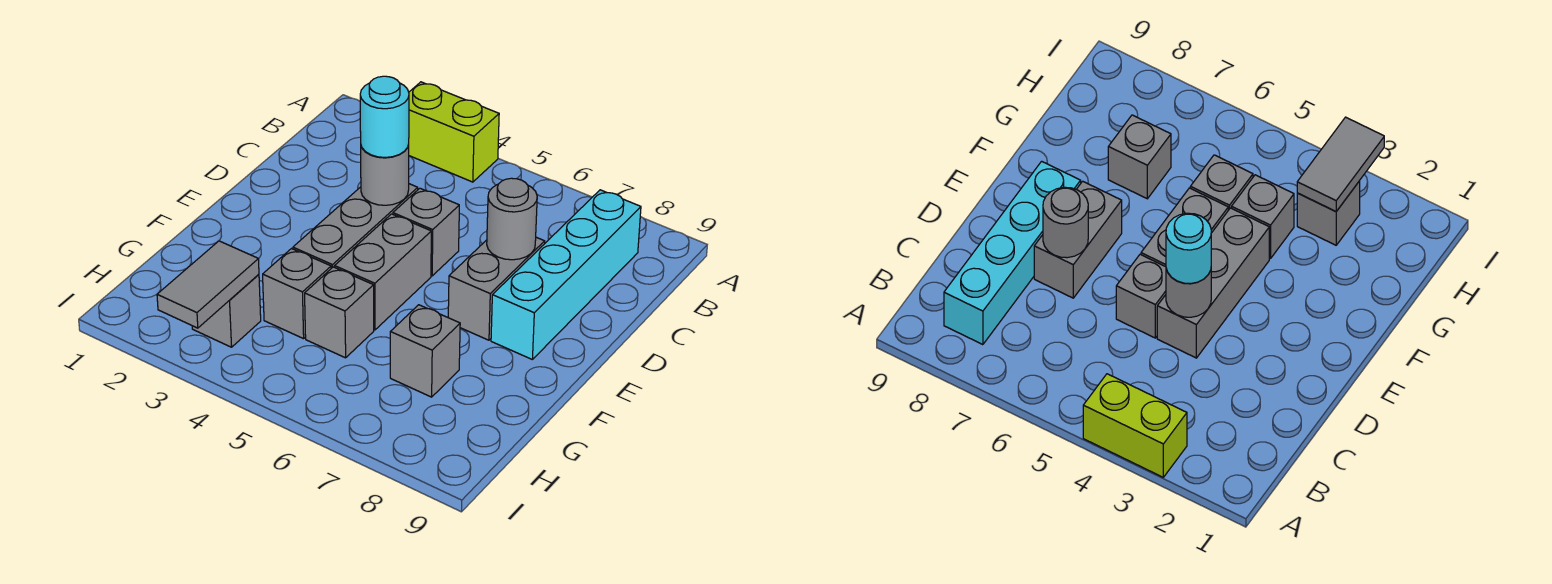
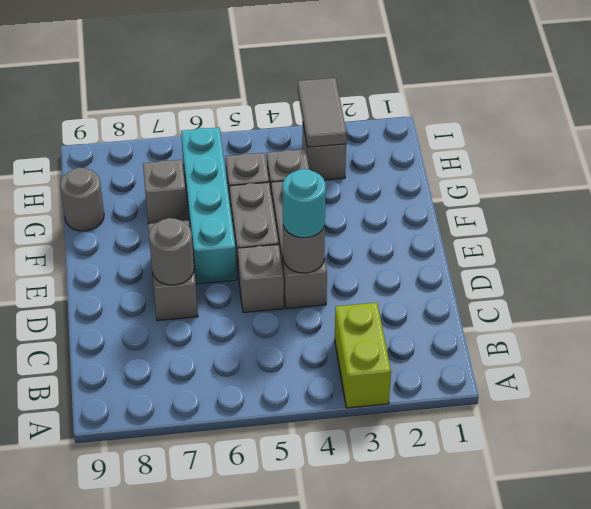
lime 1x2 brick [408,82,499,182] -> lime 1x2 brick turned to [335,303,391,408]
cyan 1x4 brick [491,190,641,359] -> cyan 1x4 brick moved to [181,128,237,284]
none -> grey 1x1 round brick [60,168,104,231]

